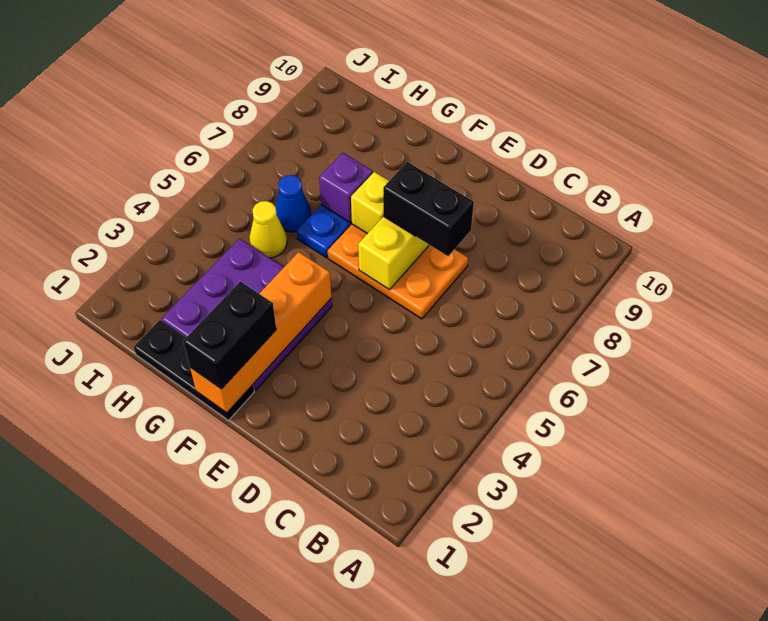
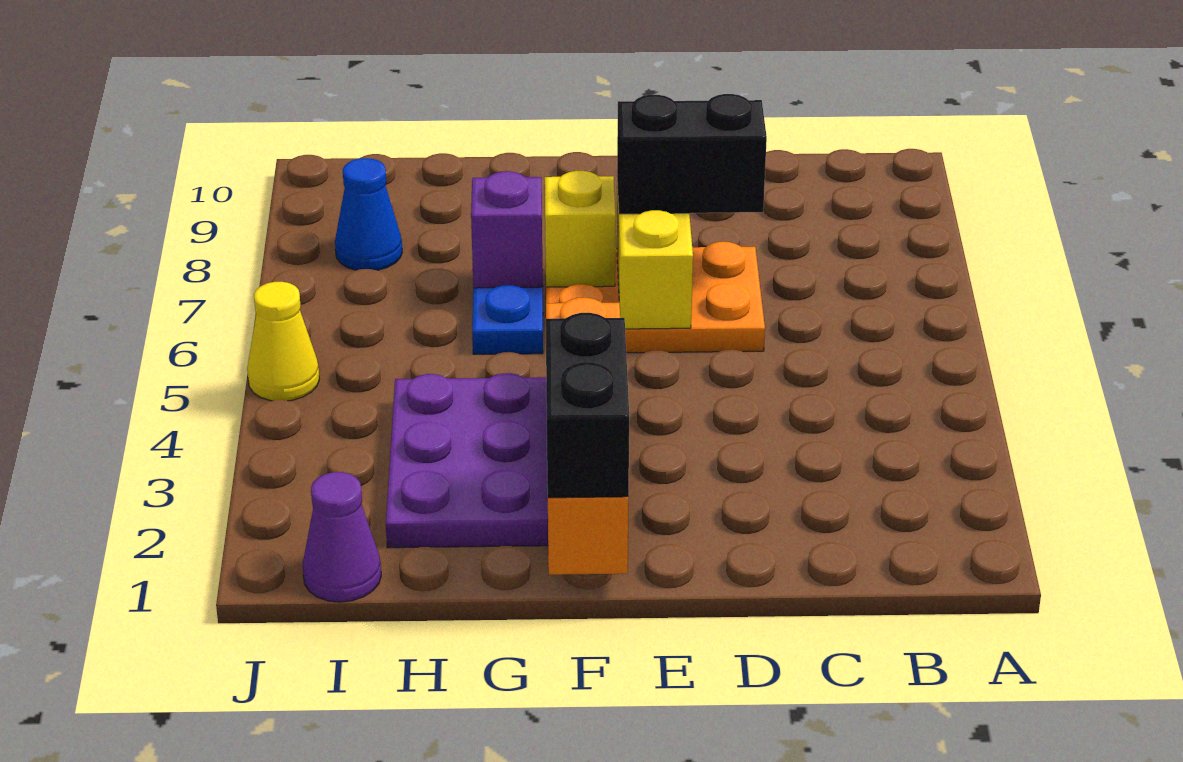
black 1x3 plate [134,320,254,420] -> none
yellow 1x1 cone [249,201,287,258] -> yellow 1x1 cone moved to [247,282,320,401]
blue 1x1 cone [276,175,311,232] -> blue 1x1 cone moved to [335,158,402,270]
none -> purple 1x1 cone [303,472,381,602]

